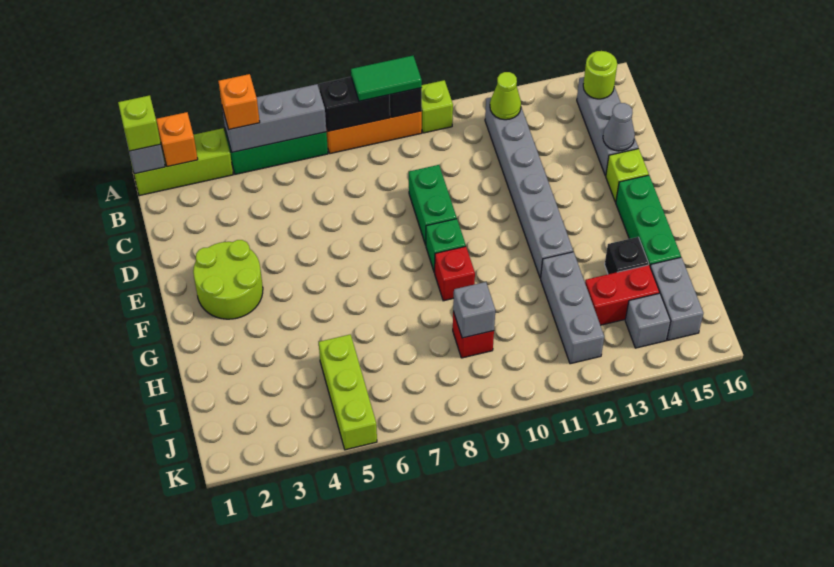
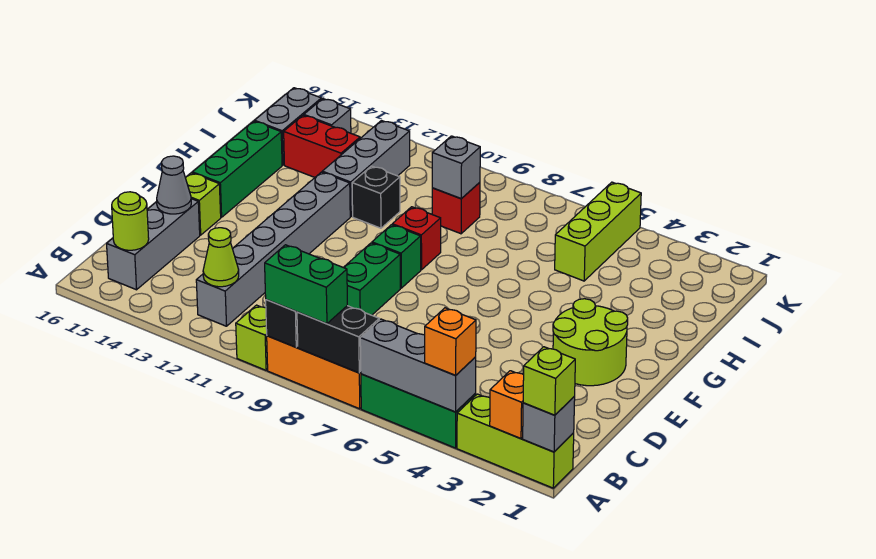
green 1x2 tile [351,56,422,101] -> green 1x2 brick [265,245,347,324]
black 1x1 brick [605,237,649,274] -> black 1x1 brick moved to [352,166,400,228]

